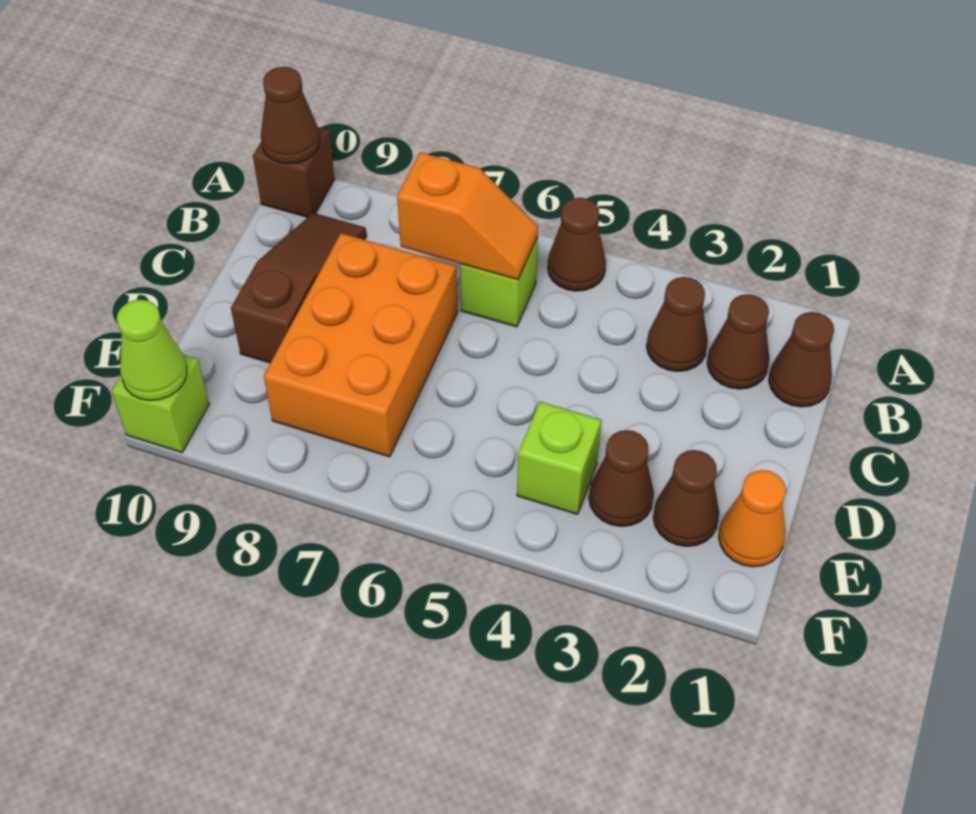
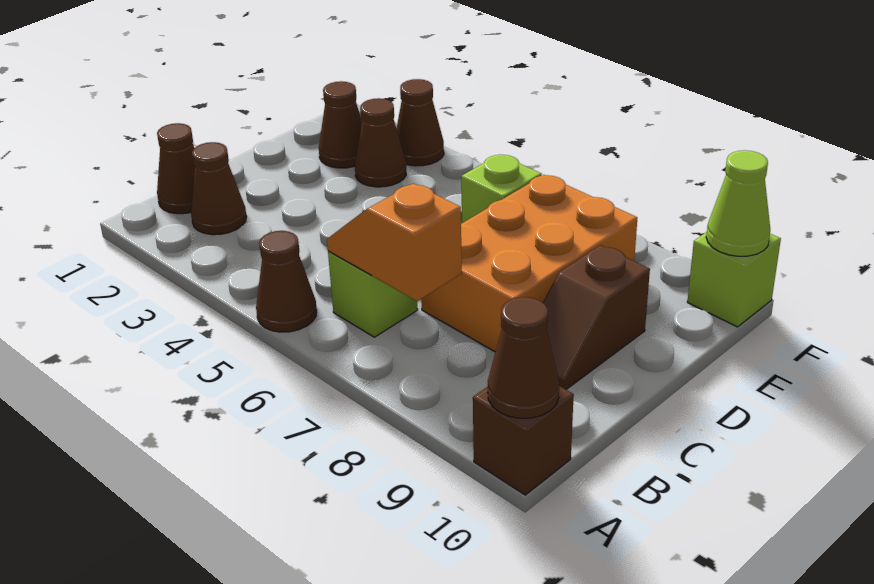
brown 1x1 cone [647,277,708,371] -> brown 1x1 cone moved to [396,79,444,166]
brown 1x3 slope [231,213,366,363] -> brown 1x2 slope [543,245,650,389]
orange 1x1 cone [719,470,786,567] -> none
lime 1x1 brick [517,402,601,514] -> lime 1x1 brick moved to [461,154,542,223]

